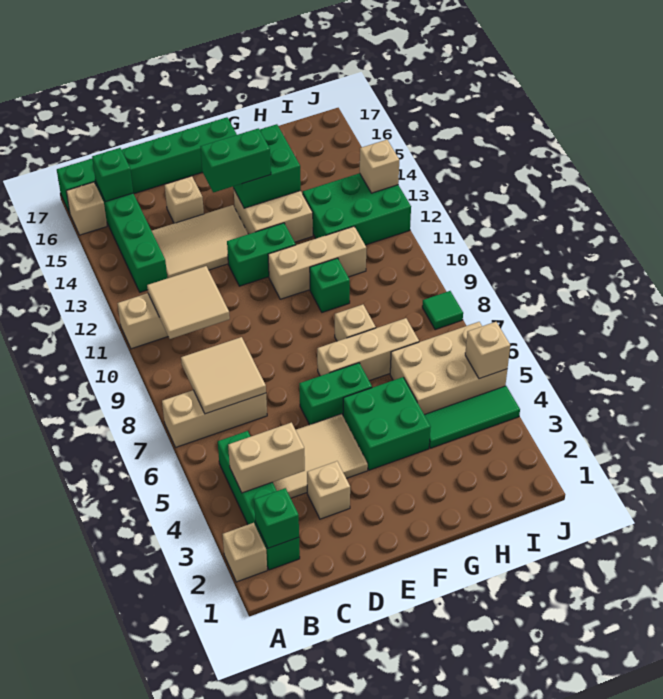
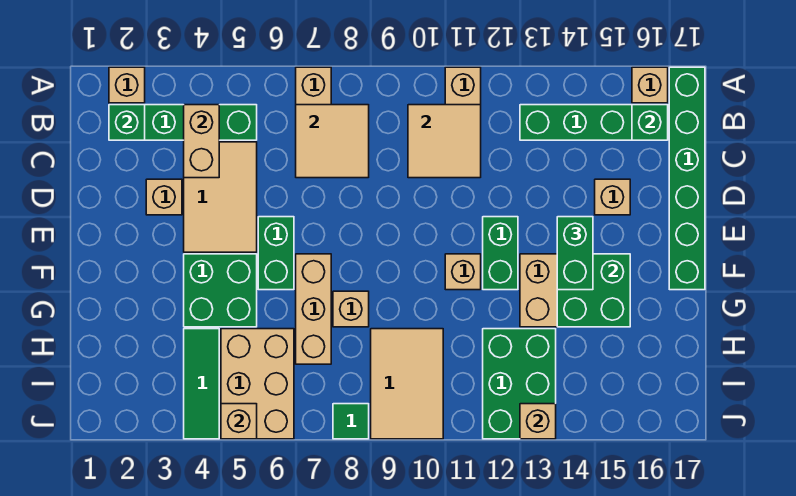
tan 2x3 tile [152,205,248,278] -> tan 2x3 tile moved to [371,329,443,439]
tan 1x3 brick [268,226,366,299] -> tan 1x1 brick [445,254,481,290]
green 1x1 brick [310,258,350,312] -> none

